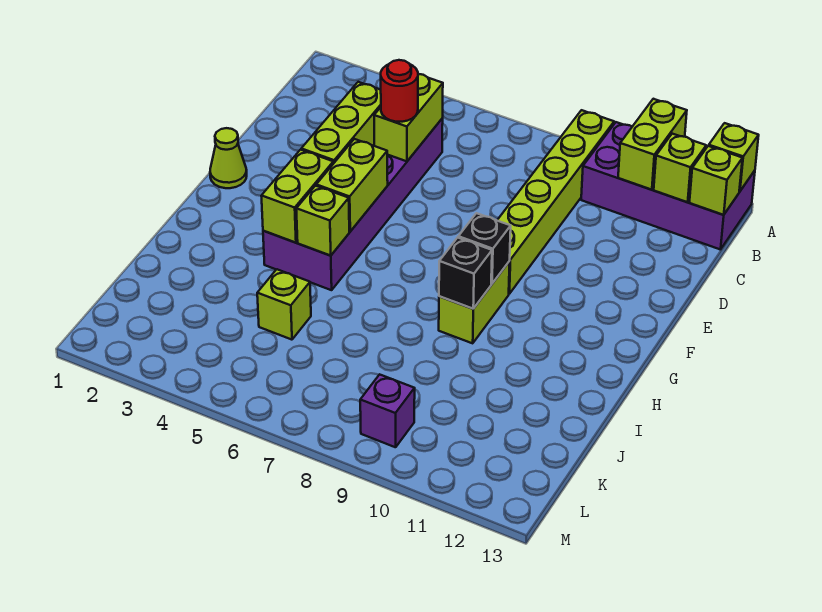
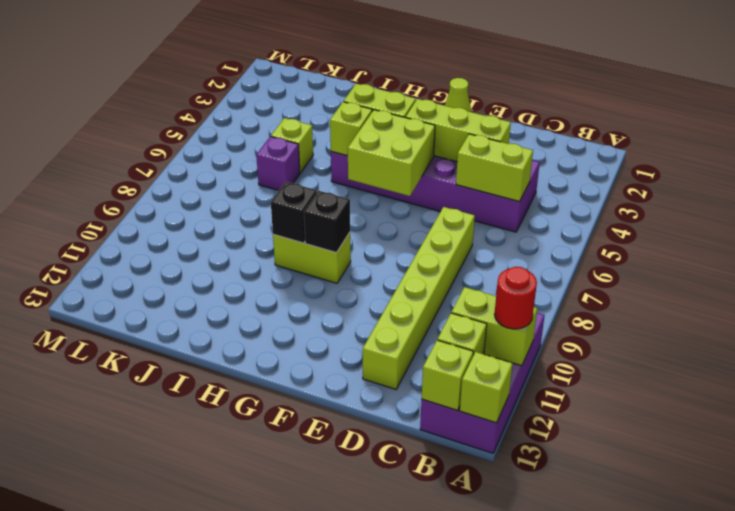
lime 1x6 brick [497,110,614,294] -> lime 1x6 brick turned to [363,207,475,389]
red 1x1 round brick [381,60,418,122] -> red 1x1 round brick moved to [495,267,537,329]
lime 1x2 brick [316,139,388,231] -> lime 2x2 brick [348,110,435,196]
purple 1x1 brick [360,374,415,447] -> purple 1x1 brick moved to [256,137,300,190]

